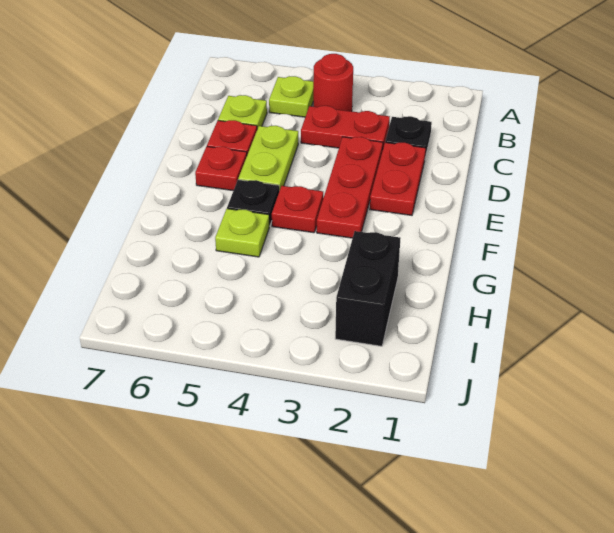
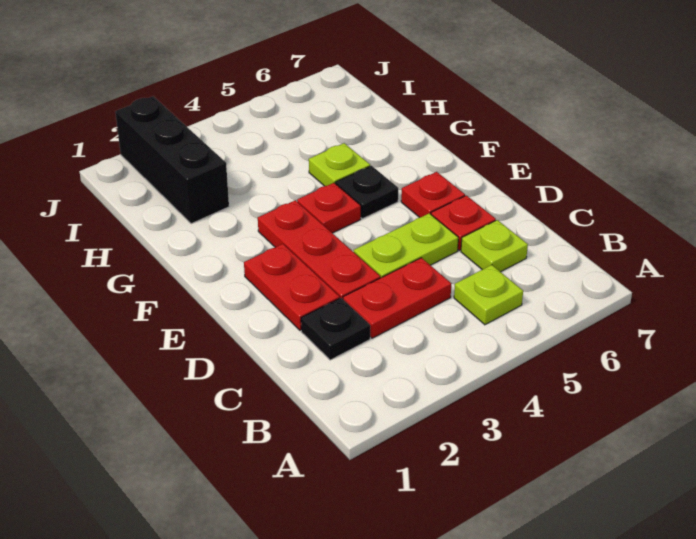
red 1x1 round brick [313,54,353,111] -> none
lime 1x2 plate [238,126,298,191] -> lime 1x2 plate turned to [354,213,458,278]
black 1x2 brick [335,231,400,346] -> black 1x3 brick [115,96,229,224]

